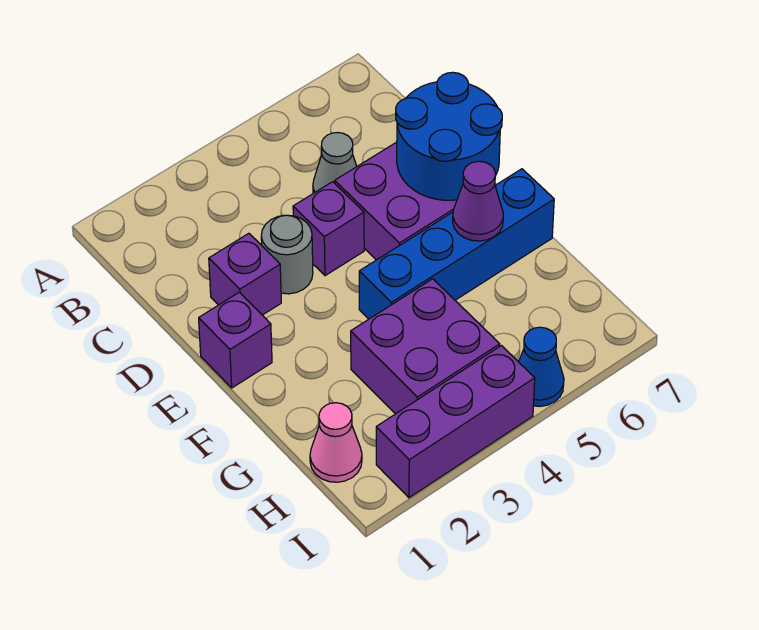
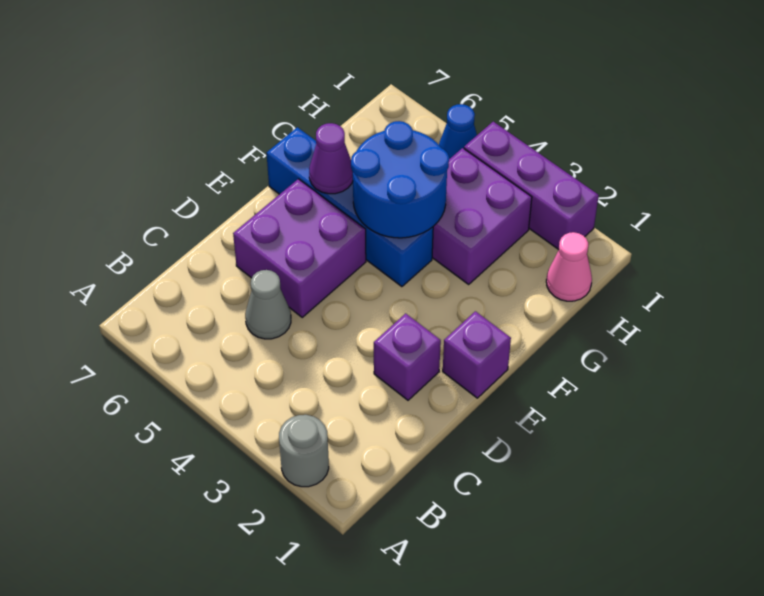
grey 1x1 round brick [261,215,313,294] -> grey 1x1 round brick moved to [279,415,329,487]
purple 1x1 brick [293,182,364,276] -> none
blue 2x2 round brick [396,72,502,200] -> blue 2x2 round brick moved to [351,121,449,238]

